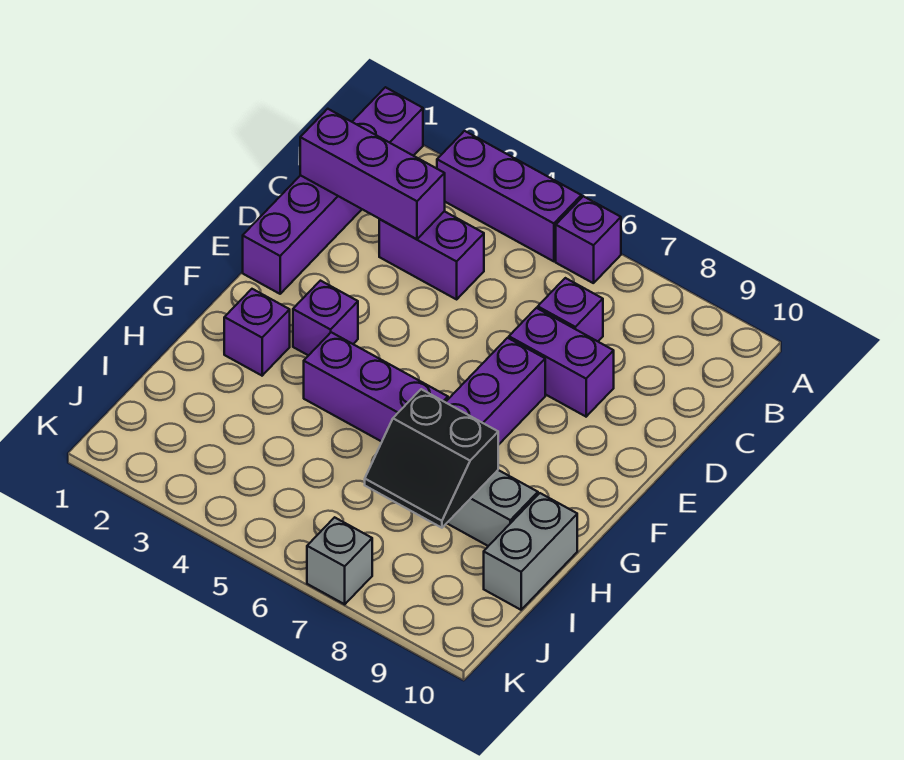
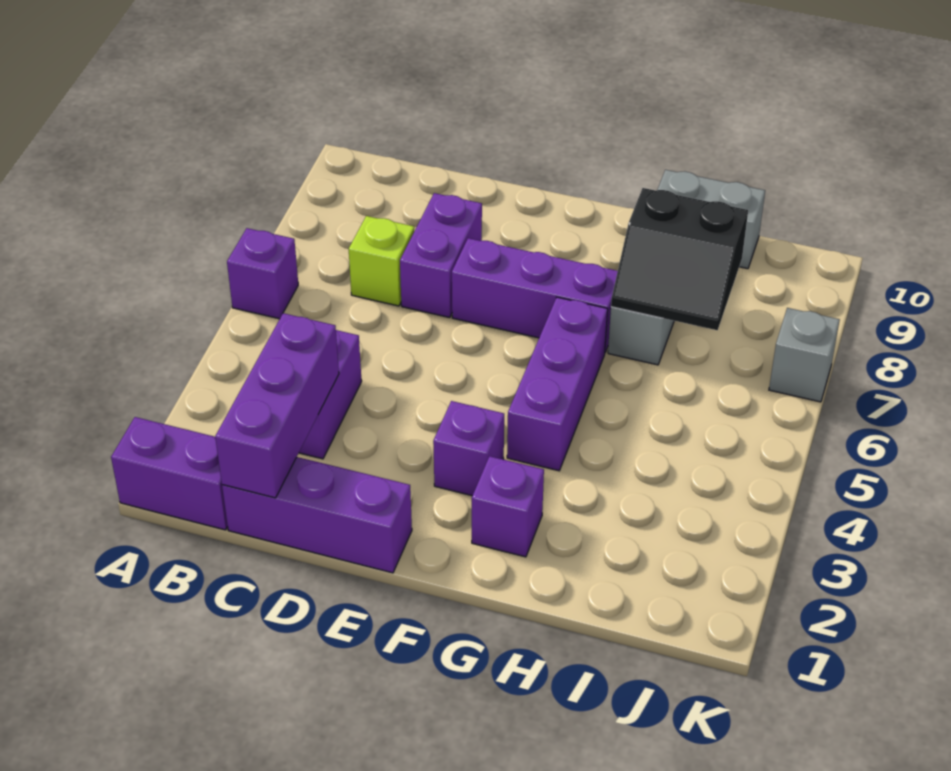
purple 1x3 brick [437,131,581,261] -> none
purple 1x1 brick [538,278,603,341] -> lime 1x1 brick [349,216,414,306]
black 2x2 slope [365,389,498,528] -> black 2x2 slope turned to [611,188,748,330]

